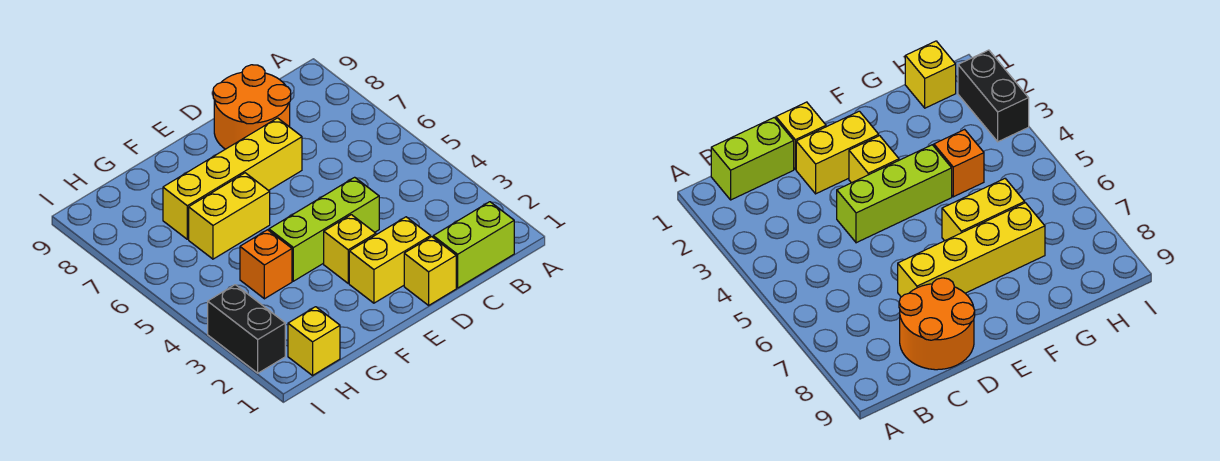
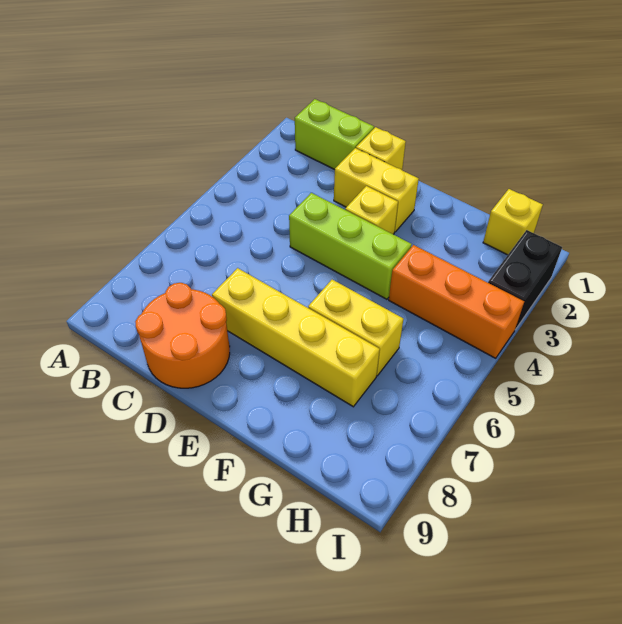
orange 1x1 brick [240,230,292,299] -> orange 1x3 brick [389,245,524,358]

